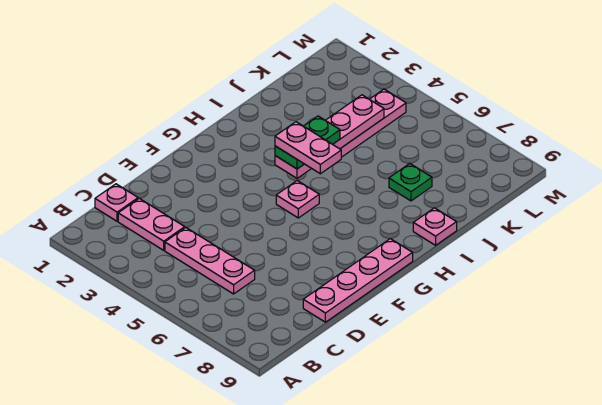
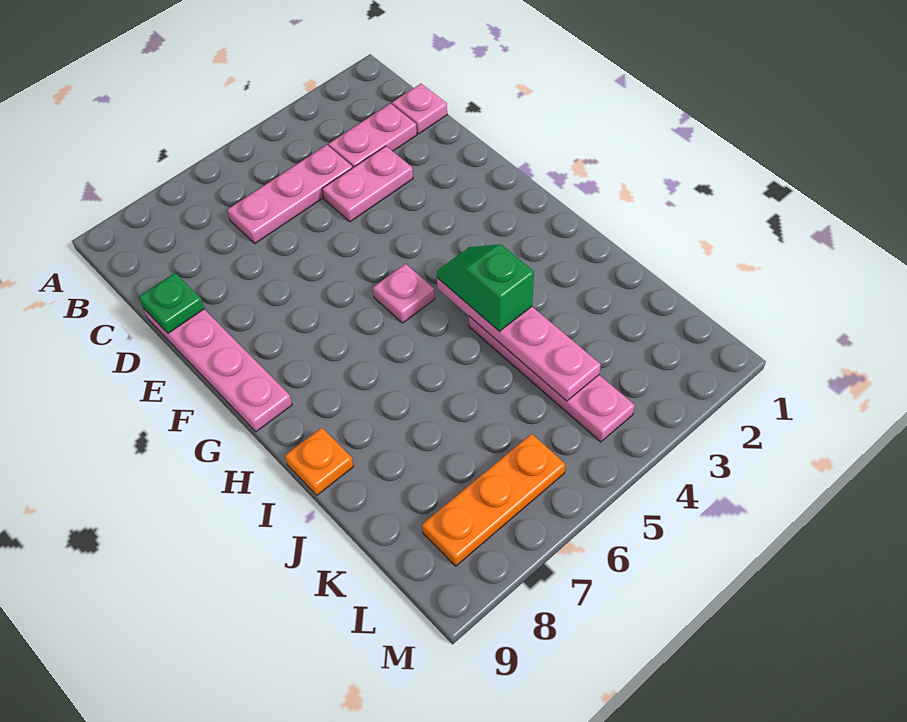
green 1x2 plate [275,116,340,169] -> green 1x2 slope [437,244,534,331]
pink 1x2 plate [275,122,341,174] -> pink 1x2 plate moved to [322,146,413,222]
pink 1x1 plate [413,208,457,245] -> orange 1x1 plate [285,428,354,495]
green 1x1 plate [389,164,432,201] -> green 1x1 plate moved to [139,273,204,333]
none -> orange 1x3 plate [422,434,566,566]

